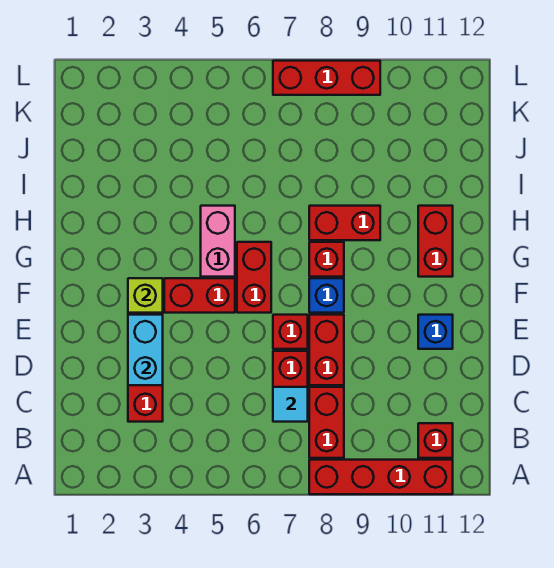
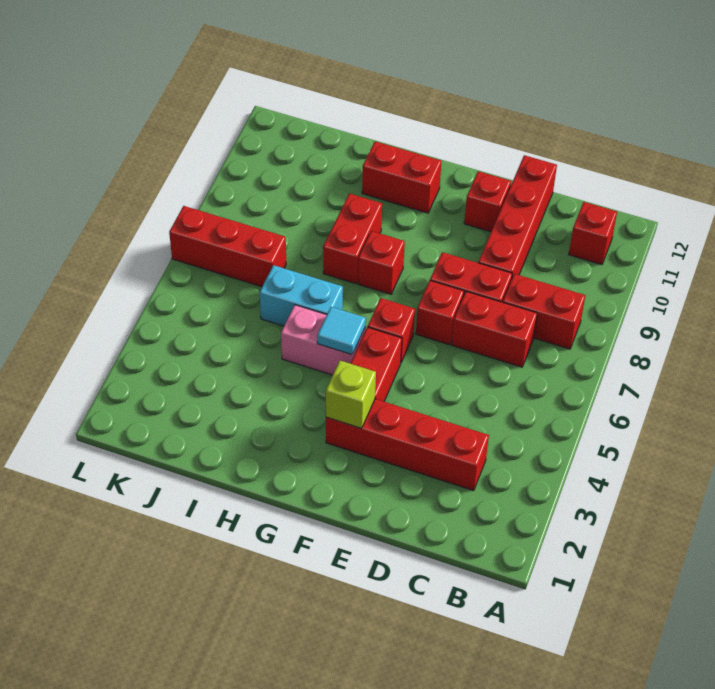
red 1x4 brick [309,460,453,494] -> red 1x4 brick moved to [478,155,557,277]
cyan 1x1 tile [273,387,308,422] -> cyan 1x1 tile moved to [317,307,366,355]
cyan 1x2 brick [128,315,163,385] -> cyan 1x2 brick moved to [260,265,343,326]
blue 1x1 brick [418,315,453,349] -> red 1x1 brick [464,171,511,232]
red 1x2 brick [237,242,271,313] -> red 1x1 brick [368,298,415,362]
blue 1x1 brick [309,278,344,313] -> none
red 1x3 brick [273,61,380,95] -> red 1x3 brick turned to [169,206,286,287]

